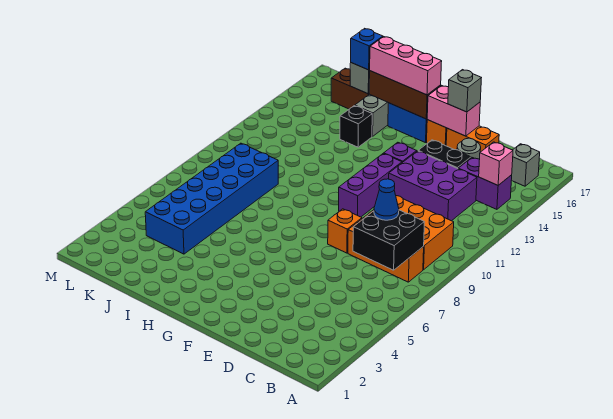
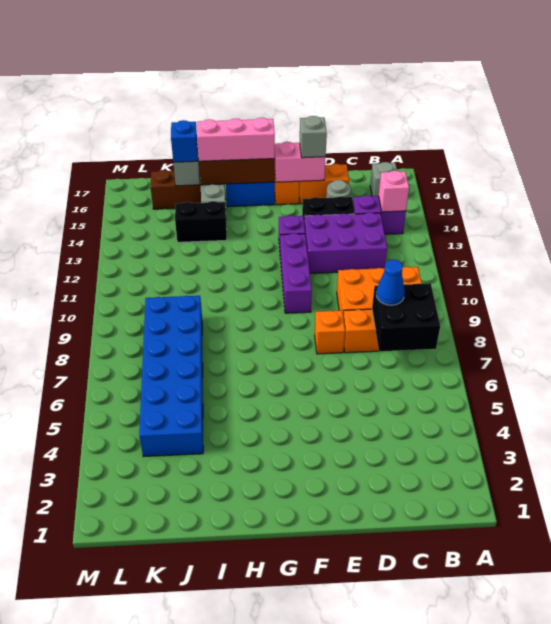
black 1x1 brick [340,106,372,147] -> black 1x2 brick [175,201,227,242]

